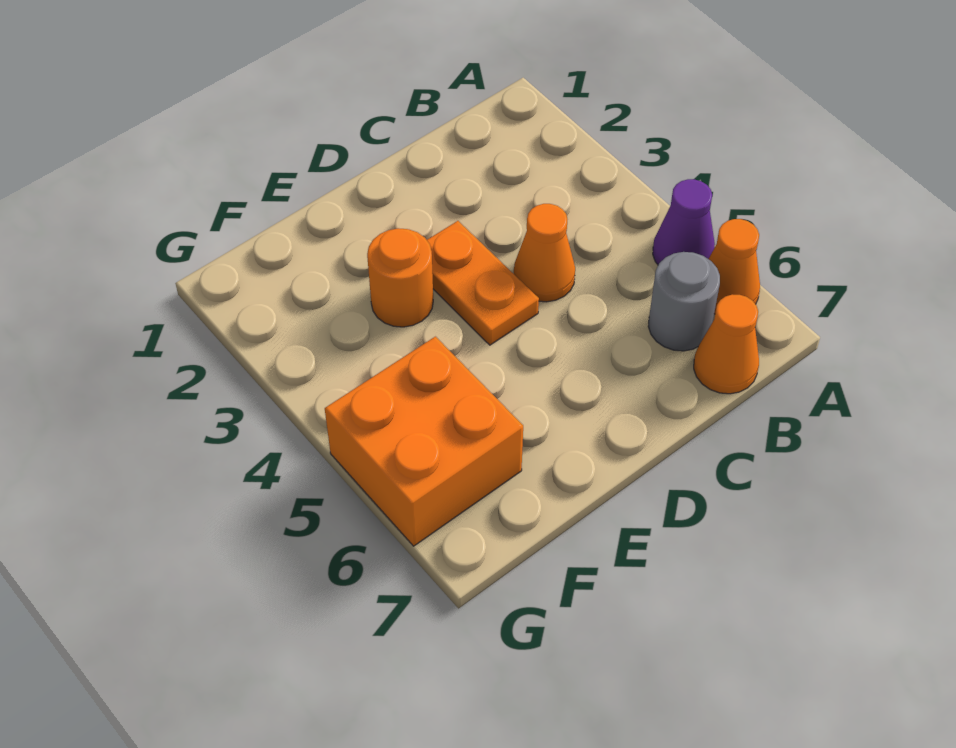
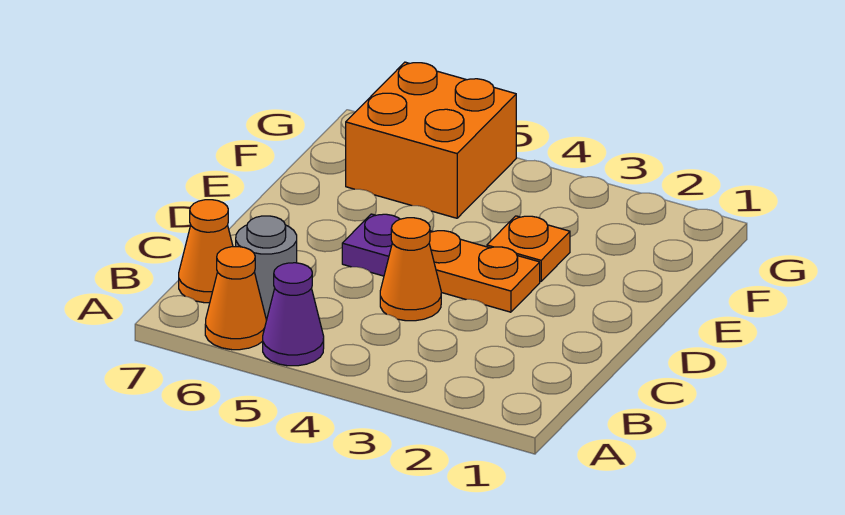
none -> purple 1x1 plate [342,214,400,276]
orange 1x1 round brick [367,229,433,327] -> orange 1x1 plate [487,216,570,281]

